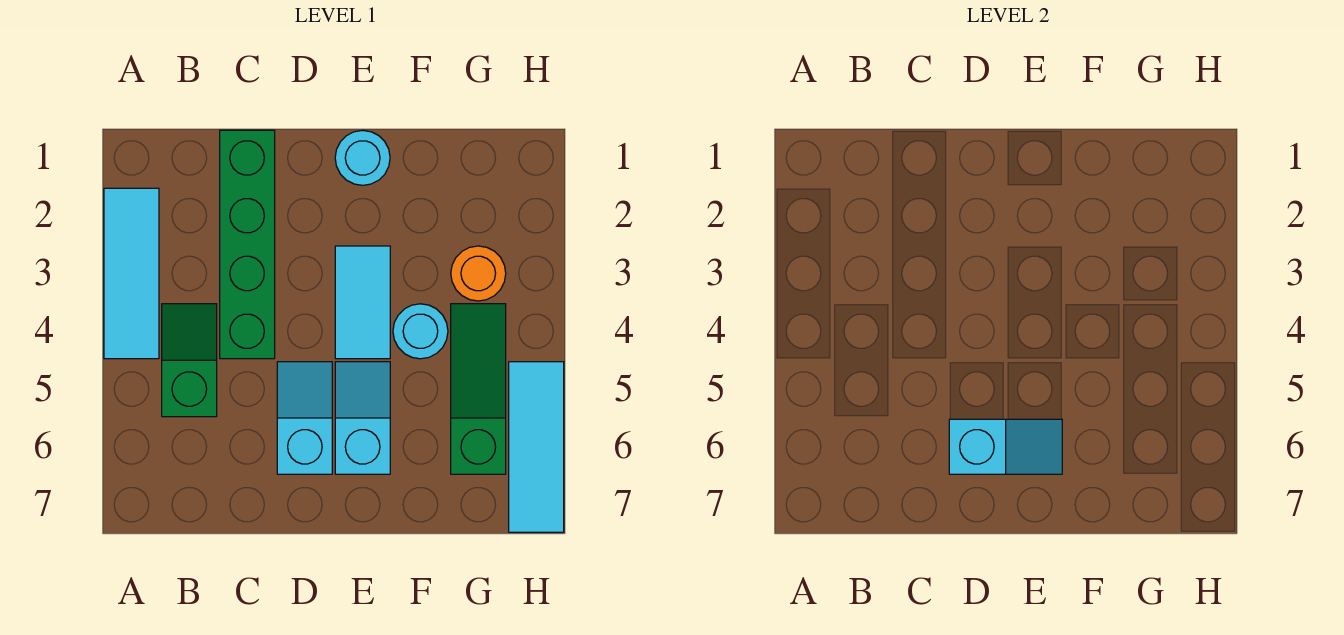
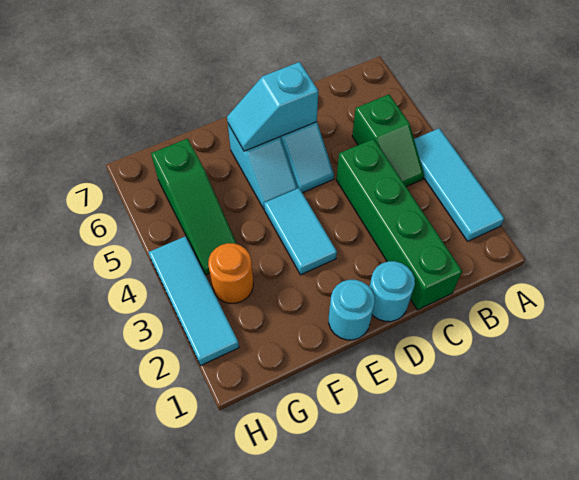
cyan 1x1 round brick [393,304,448,359] -> cyan 1x1 round brick moved to [369,261,415,322]
cyan 1x3 tile [509,362,564,532] -> cyan 1x3 tile moved to [148,236,239,366]

